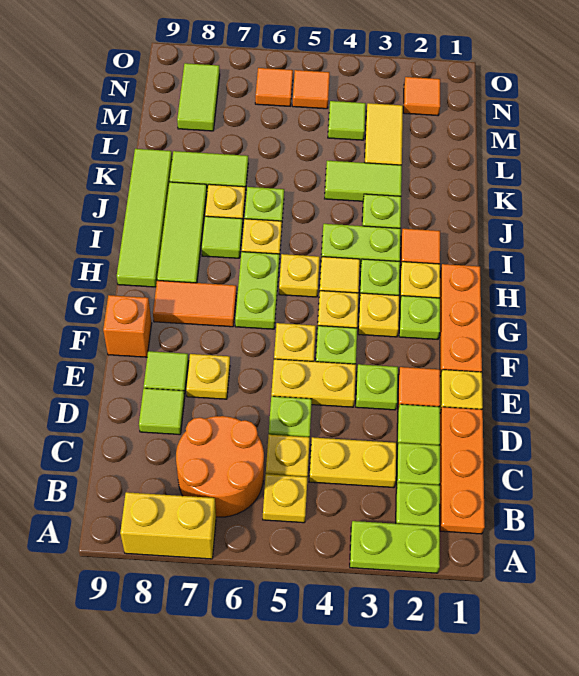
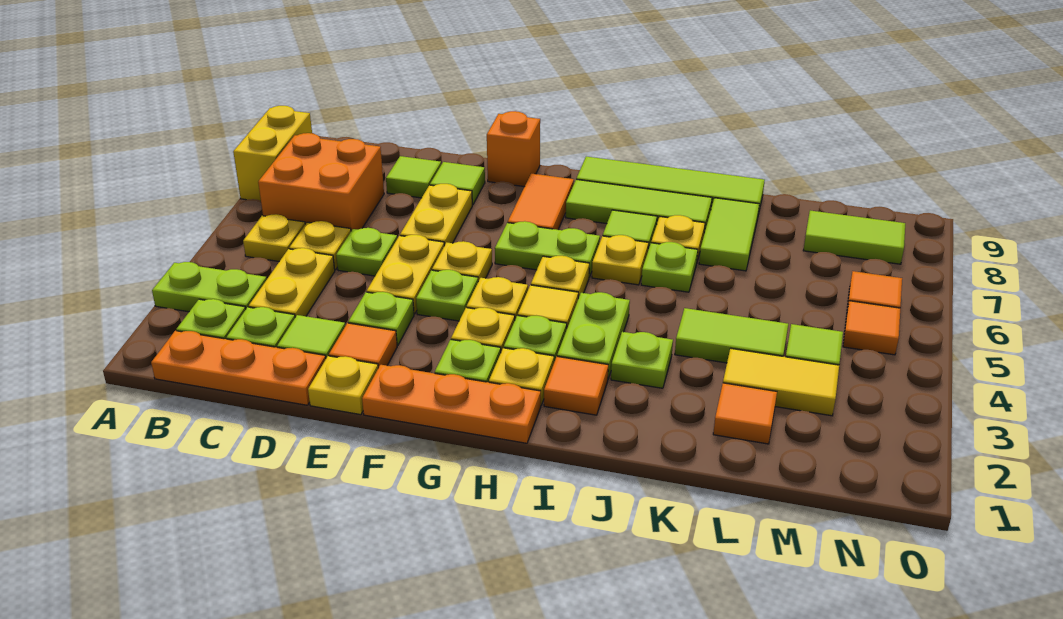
lime 1x2 plate [350,521,440,573] -> lime 1x2 plate turned to [152,262,267,312]
orange 2x2 round brick [176,416,264,517] -> orange 2x2 brick [258,133,384,231]
yellow 1x1 plate [186,354,230,399] -> yellow 1x2 plate [400,184,472,246]
lime 1x2 tile [325,161,402,201] -> lime 1x2 tile turned to [675,308,788,363]
orange 1x1 tile [403,77,440,116] -> orange 1x1 tile moved to [713,383,777,444]

